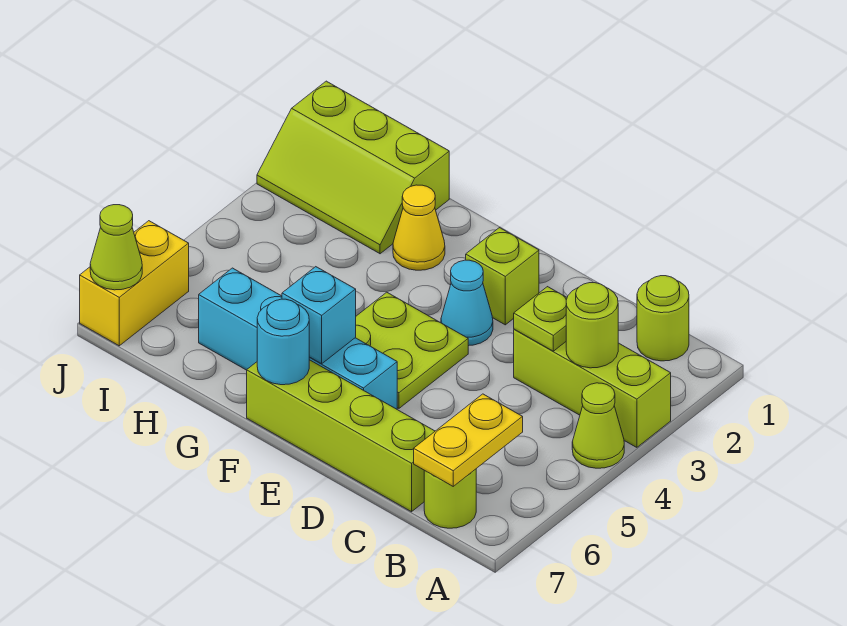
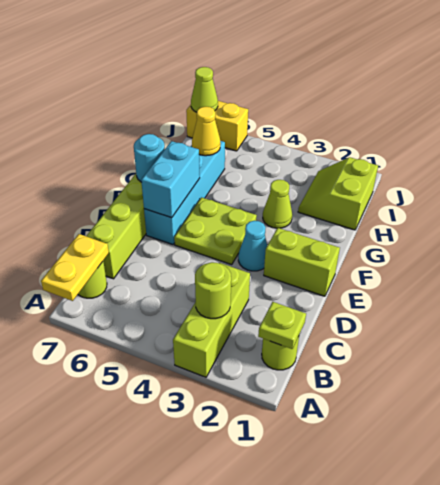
lime 1x1 cone [572,383,624,468] -> lime 1x1 cone moved to [263,180,292,228]
yellow 1x2 plate [414,394,523,486] -> yellow 1x2 plate turned to [41,234,109,301]
lime 1x1 plate [514,287,567,351] -> lime 1x1 plate moved to [258,302,306,349]
lime 1x1 brick [466,228,539,325] -> lime 1x2 brick [264,228,340,296]
cyan 1x1 brick [282,267,356,364] -> cyan 1x2 brick [141,141,200,218]
yellow 1x1 cone [393,185,445,270] -> yellow 1x1 cone moved to [192,107,221,156]
lime 2x3 slope [257,81,449,254] -> lime 2x2 slope [298,157,378,230]

